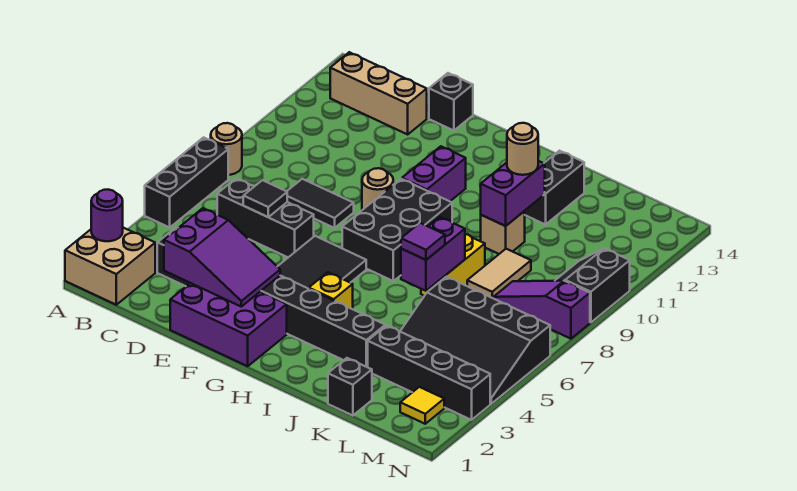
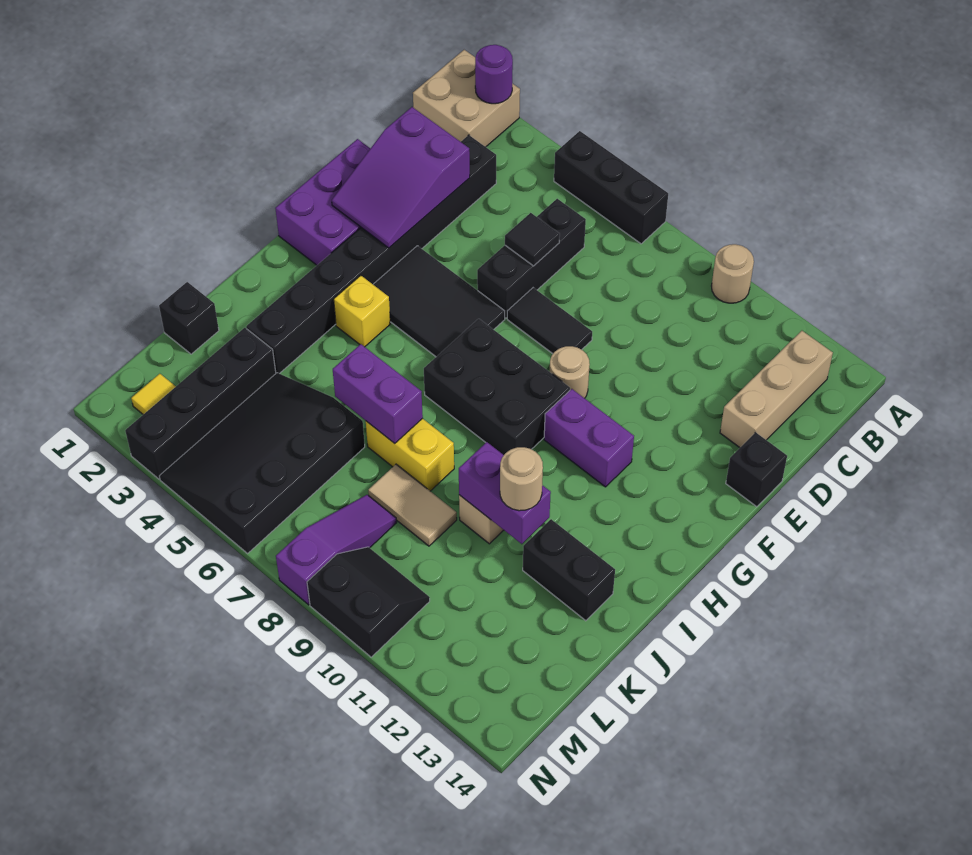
tan 1x1 round brick [211,123,242,175] -> tan 1x1 round brick moved to [712,244,754,303]
black 1x2 tile [287,179,354,228] -> black 1x2 tile turned to [507,288,592,354]
purple 1x1 tile [401,223,445,260] -> none

